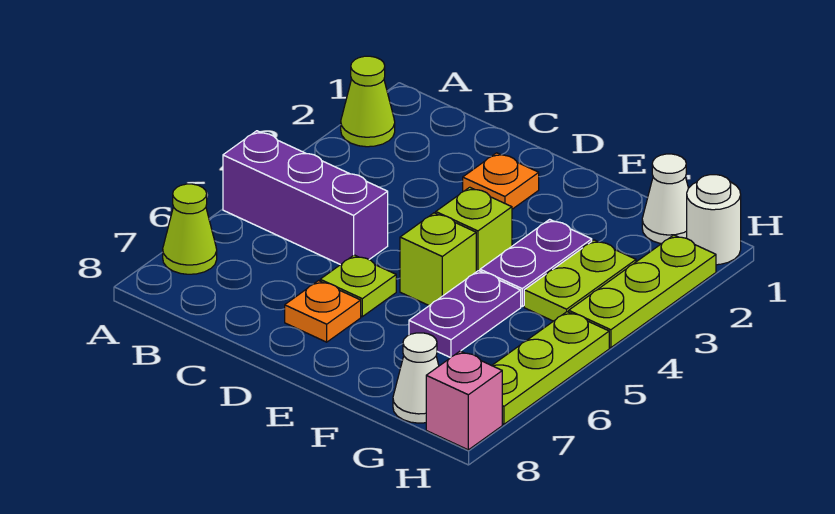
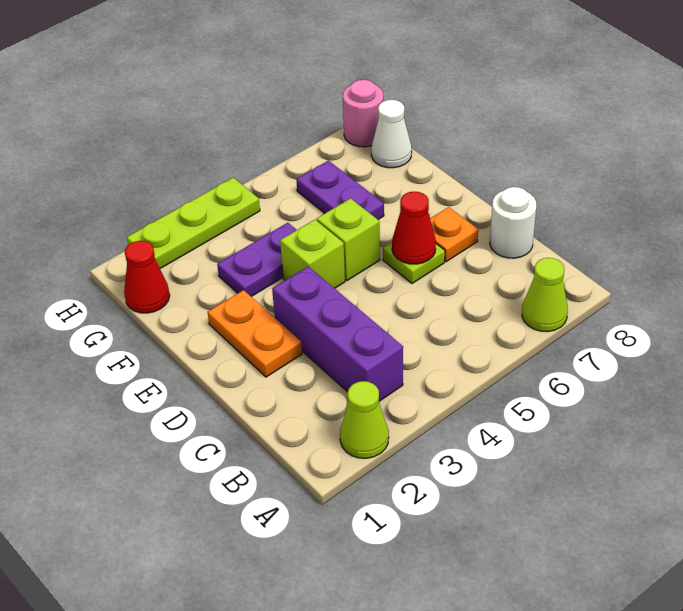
purple 1x3 brick [223,131,388,265] -> purple 1x3 brick moved to [272,266,403,401]
orange 1x1 plate [463,153,539,209] -> orange 1x2 plate [208,290,302,377]
none -> red 1x1 cone [392,192,436,264]
purple 1x2 plate [409,271,521,357] -> purple 1x2 plate turned to [296,161,384,219]
white 1x1 cone [642,154,688,244] -> red 1x1 cone [124,241,170,313]
lime 1x2 plate [524,240,636,321] -> none
white 1x1 round brick [687,175,741,265] -> white 1x1 round brick moved to [490,187,536,258]
lime 1x3 plate [492,312,609,424] -> none
pink 1x1 brick [426,351,502,450] -> pink 1x1 round brick [343,80,383,147]

